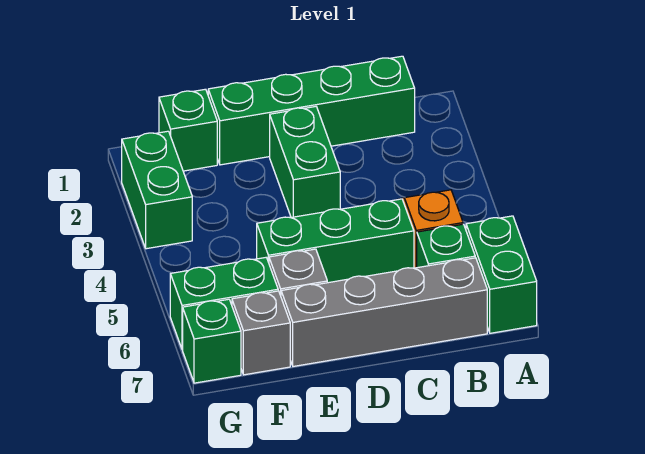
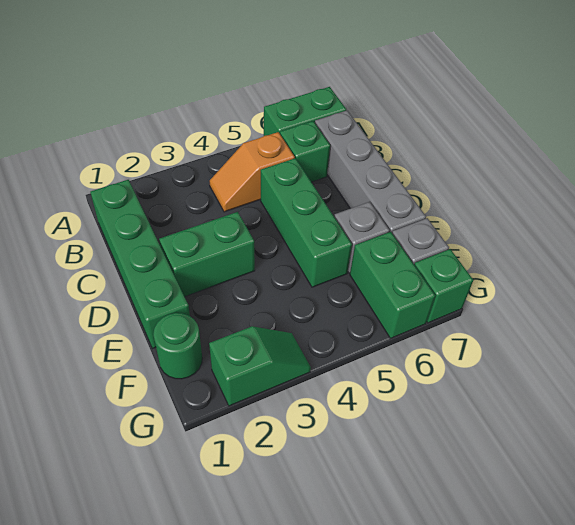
green 1x1 brick [159,89,217,171] -> green 1x1 round brick [153,313,202,379]
green 1x2 brick [122,131,192,249] -> green 1x2 slope [209,326,311,406]

